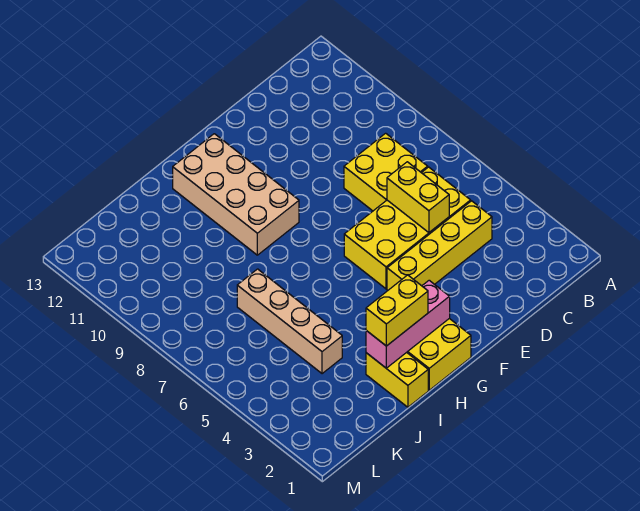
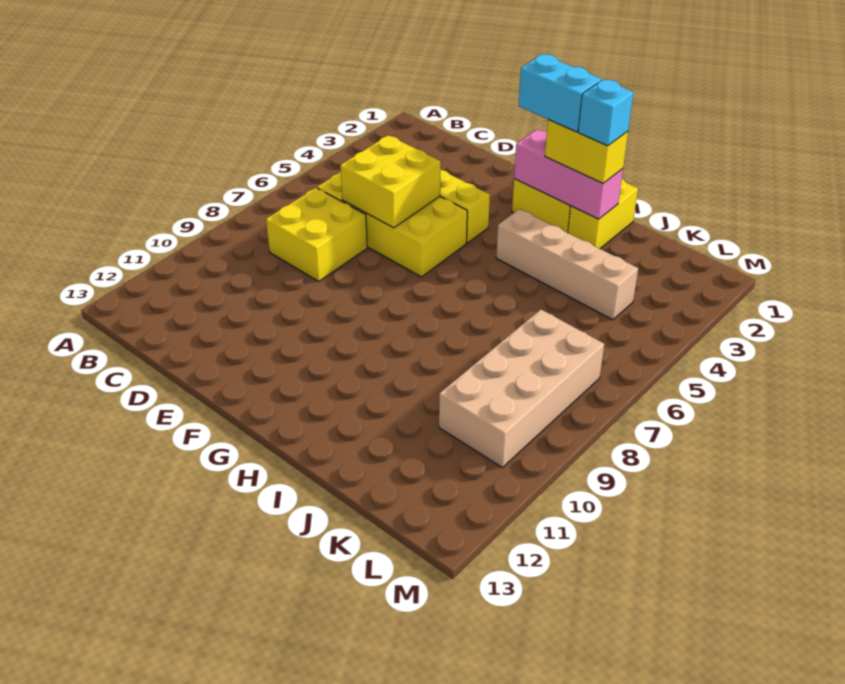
yellow 1x2 brick [387,162,449,233] -> yellow 2x2 brick [340,135,441,228]
none -> cyan 1x2 brick [519,54,602,132]
tan 2x4 brick [173,134,299,255] -> tan 2x4 brick moved to [439,309,604,467]
none -> cyan 1x1 brick [578,79,633,146]
tan 1x4 brick [237,269,342,374] -> tan 1x4 brick turned to [496,209,638,320]

